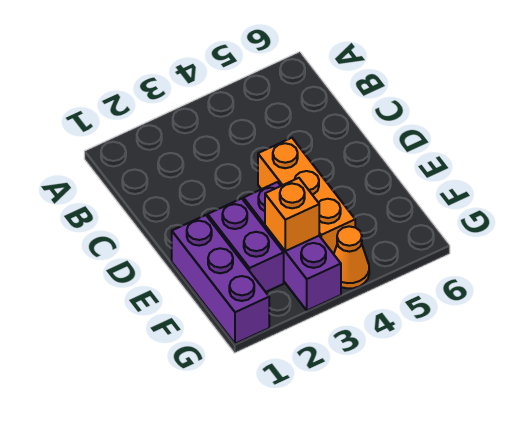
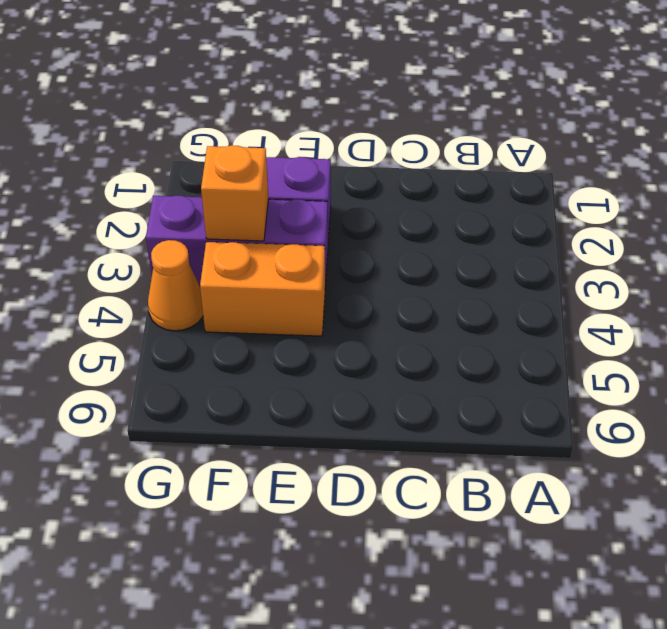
orange 1x3 brick [258,138,355,254] -> orange 1x2 brick [200,242,325,336]
purple 1x3 brick [172,215,269,344] -> none

